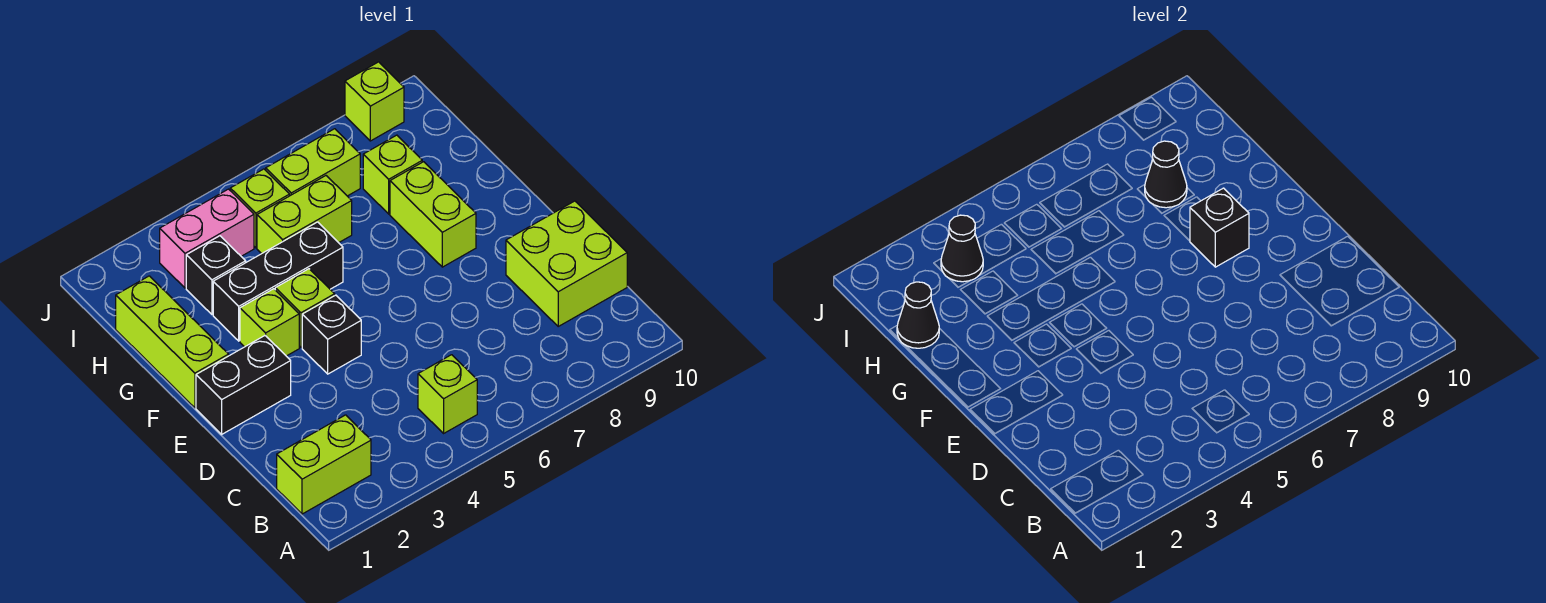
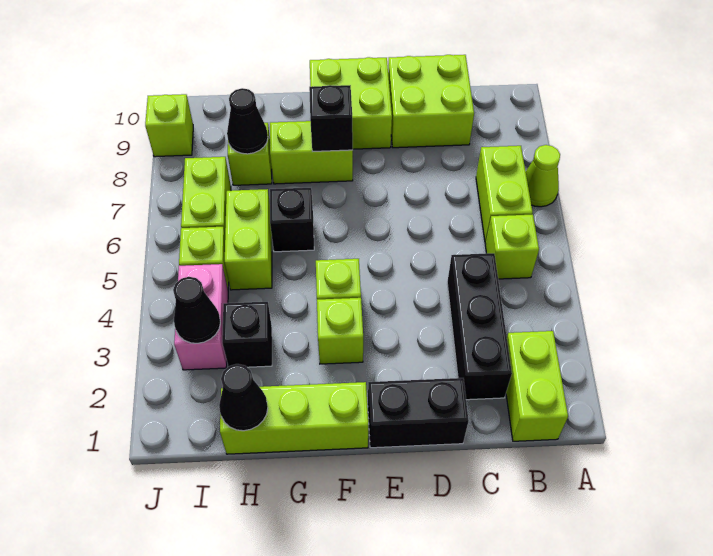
none -> lime 1x1 cone [526,145,560,207]
none -> lime 1x2 brick [476,146,533,243]
black 1x2 brick [196,336,291,434] -> black 1x2 brick turned to [368,378,469,448]
black 1x1 brick [302,295,361,374] -> black 1x1 brick moved to [270,188,314,252]
none -> lime 2x2 brick [310,57,392,149]
black 1x3 brick [213,222,343,341] -> black 1x3 brick moved to [447,253,512,400]

